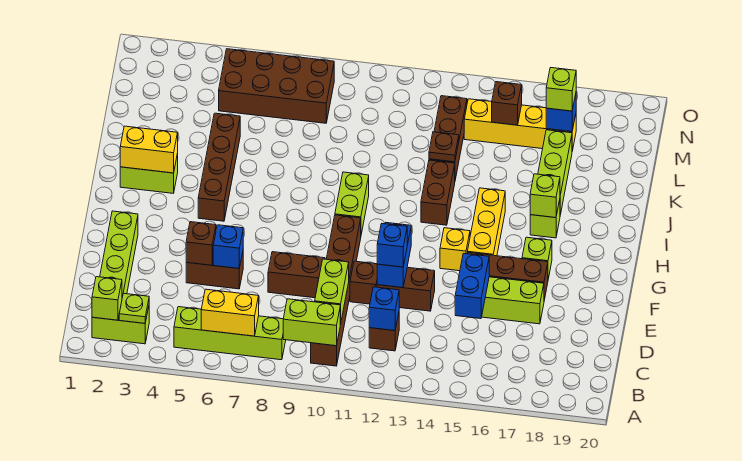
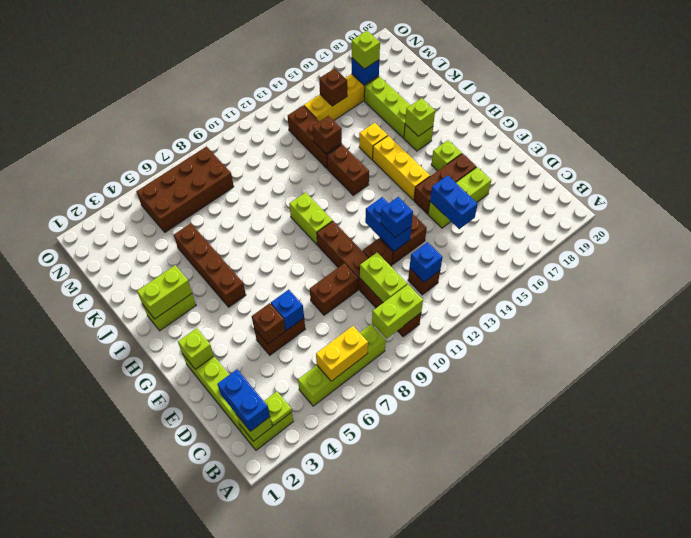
none -> blue 1x2 brick [218,369,270,431]
none -> lime 1x1 brick [178,328,214,369]
yellow 1x1 brick [440,228,470,271] -> yellow 1x1 brick moved to [359,123,388,160]
yellow 1x2 brick [120,126,178,173] -> lime 1x2 brick [137,265,192,319]
brown 1x1 plate [429,132,459,162] -> brown 1x1 brick [313,116,342,154]

